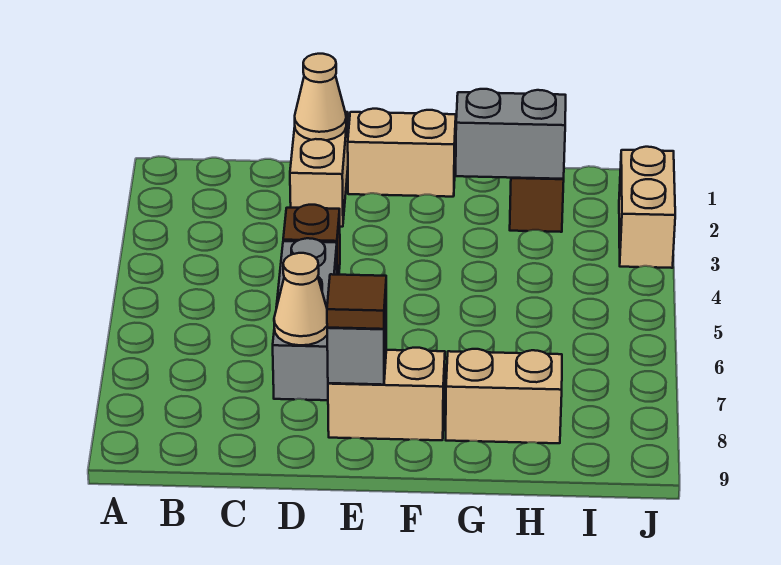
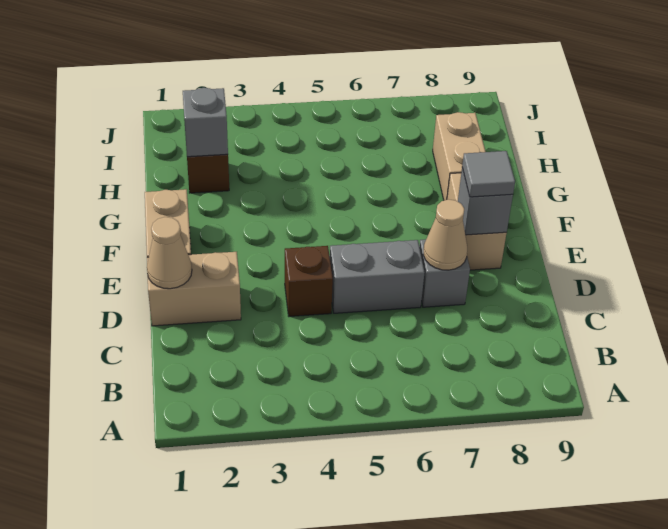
brown 1x1 tile [327,274,386,329] -> grey 1x1 tile [462,151,515,197]
grey 1x2 brick [455,89,566,179] -> grey 1x1 brick [183,88,228,157]
tan 1x2 brick [619,147,675,268] -> none

